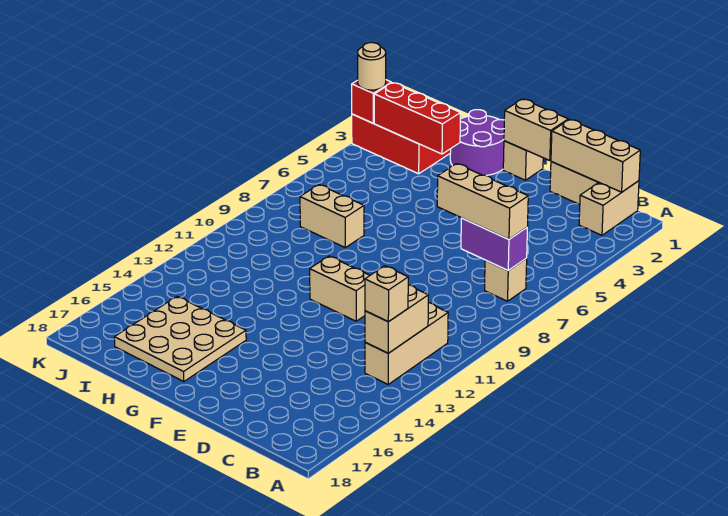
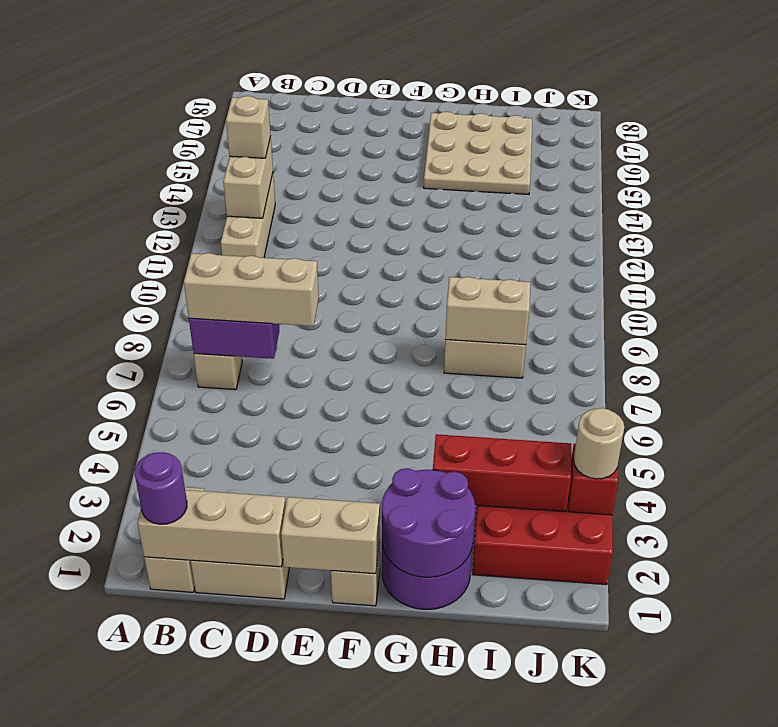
none -> purple 1x1 round brick [135,452,187,524]
tan 1x2 brick [310,256,370,321] -> tan 1x2 brick moved to [445,277,530,345]
none -> purple 2x2 round brick [382,468,475,577]

